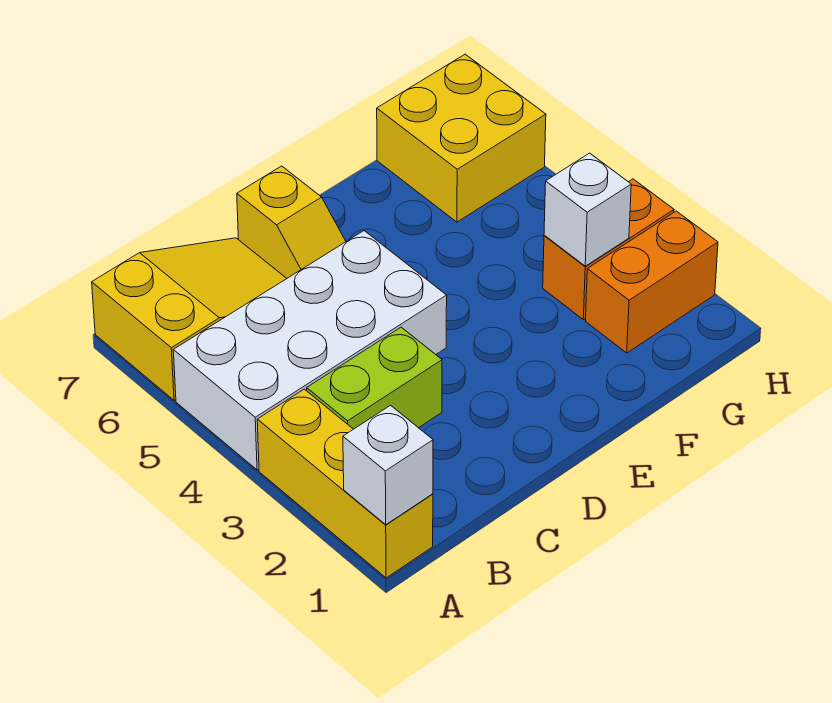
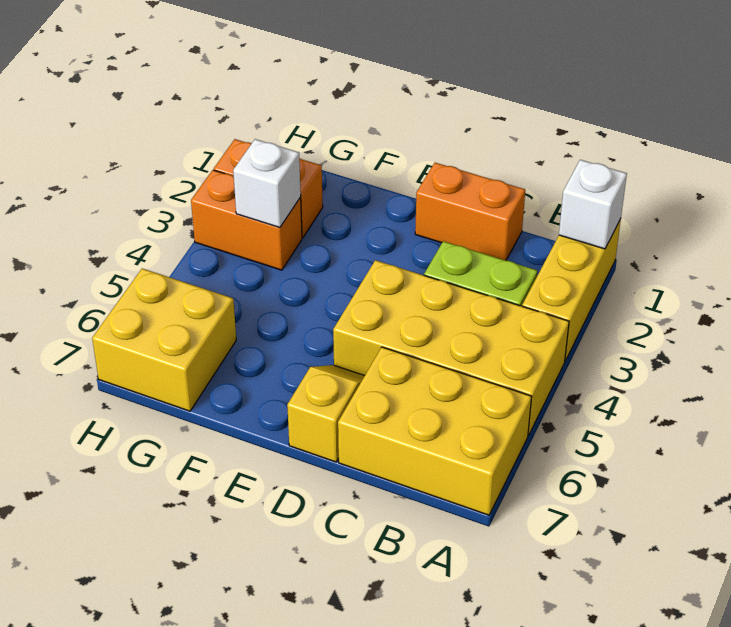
white 2x4 brick [173,231,447,470] -> yellow 2x4 brick [333,260,569,436]
yellow 2x3 slope [92,238,287,400] -> yellow 2x3 brick [338,347,532,515]
none -> orange 1x2 brick [415,163,525,261]

